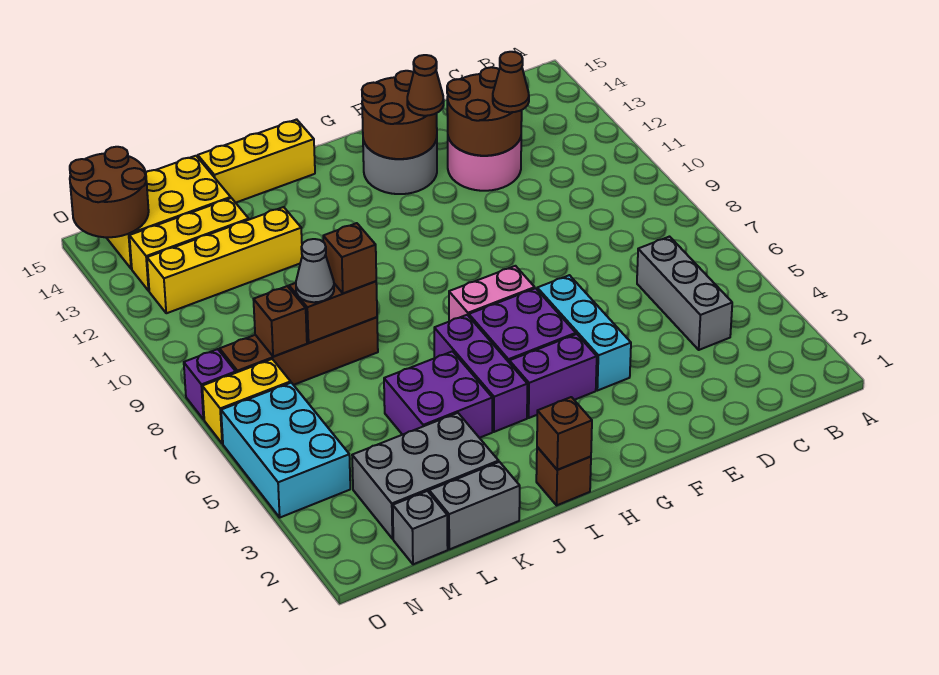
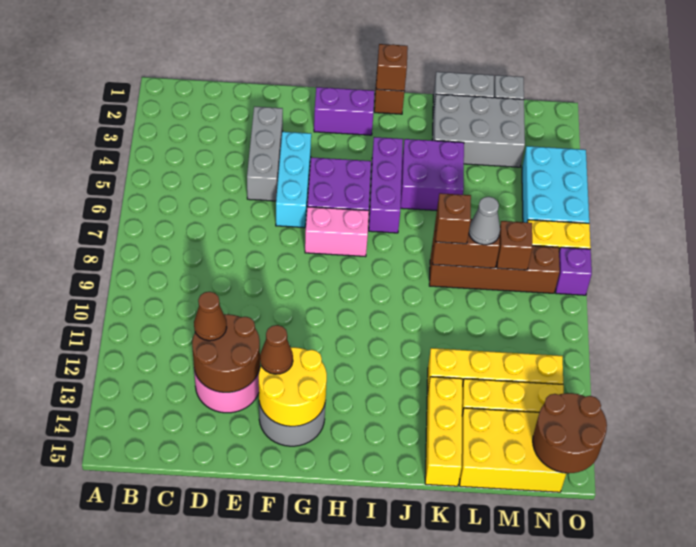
grey 1x3 brick [637,237,732,350] -> grey 1x3 brick moved to [247,107,283,201]
brown 2x2 round brick [362,71,437,159] -> yellow 2x2 round brick [259,347,327,426]
purple 1x2 brick [509,334,597,418] -> purple 1x2 brick moved to [314,87,375,135]
yellow 1x3 brick [198,119,315,203] -> yellow 1x3 brick turned to [425,377,462,486]

